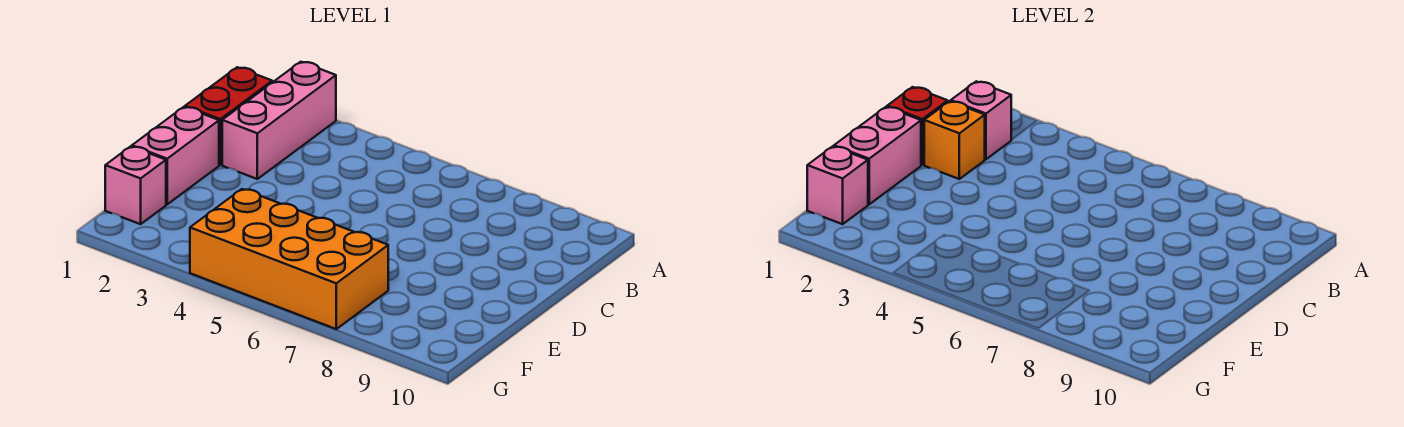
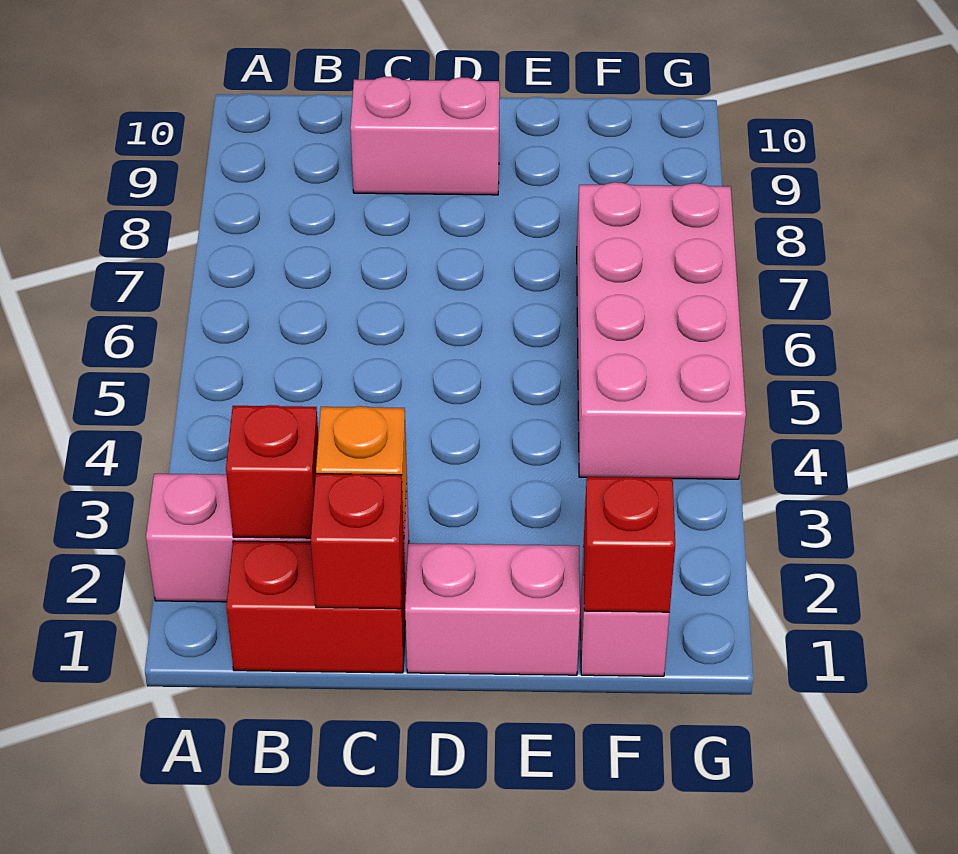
pink 1x1 brick [951,81,1011,159] -> red 1x1 brick [226,405,318,538]
pink 1x2 brick [834,107,921,204] -> pink 1x2 brick moved to [350,77,500,195]
pink 1x1 brick [807,146,868,224] -> red 1x1 brick [583,477,675,612]
orange 2x4 brick [190,189,388,329] -> pink 2x4 brick [577,182,746,479]

